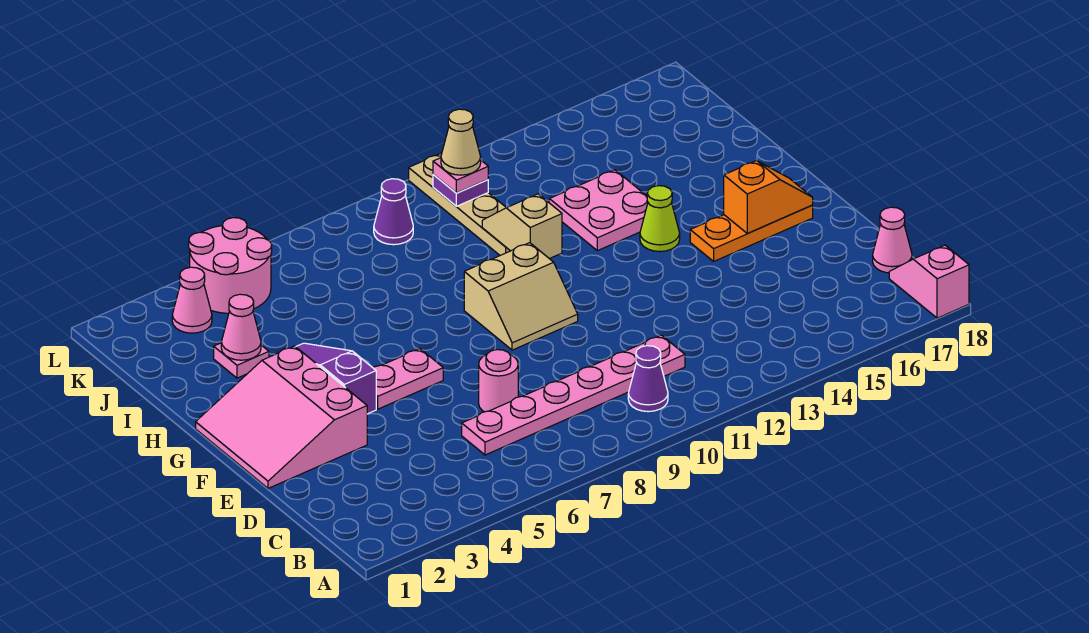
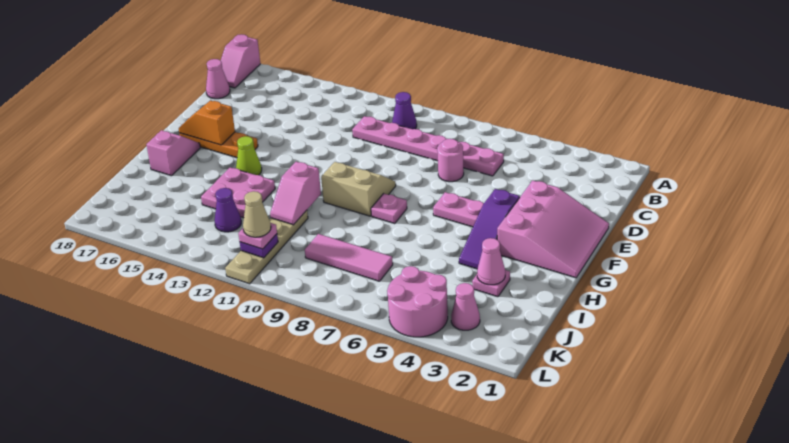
none -> pink 1x1 plate [371,194,407,223]
none -> pink 1x2 slope [146,130,200,176]
tan 1x2 slope [482,194,562,259] -> pink 1x2 slope [270,162,321,225]
none -> pink 1x3 tile [305,234,393,281]
purple 1x1 cone [374,179,413,245] -> purple 1x1 cone moved to [215,188,241,232]

